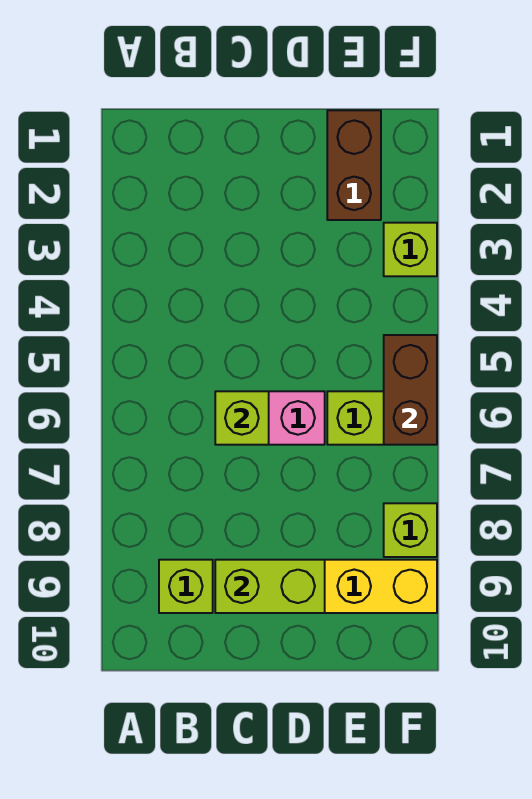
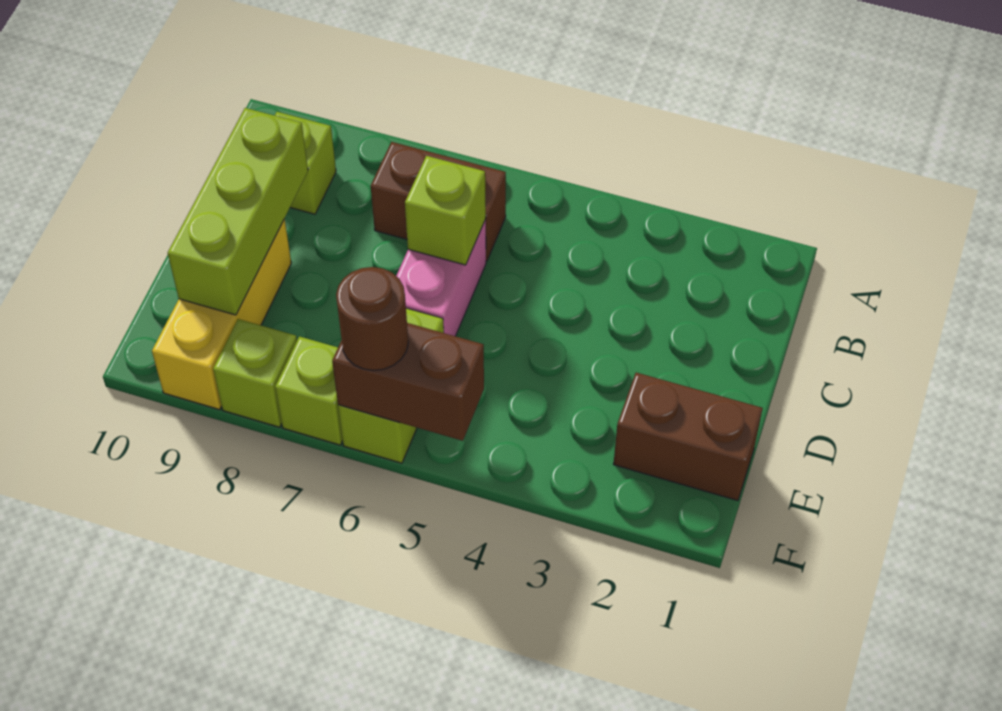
none -> brown 1x2 brick [371,142,506,261]
lime 1x2 brick [215,560,325,613] -> lime 1x3 brick [168,108,308,315]
lime 1x1 brick [384,223,437,276] -> lime 1x1 brick moved to [275,336,343,445]
none -> brown 1x1 round brick [336,267,408,371]

